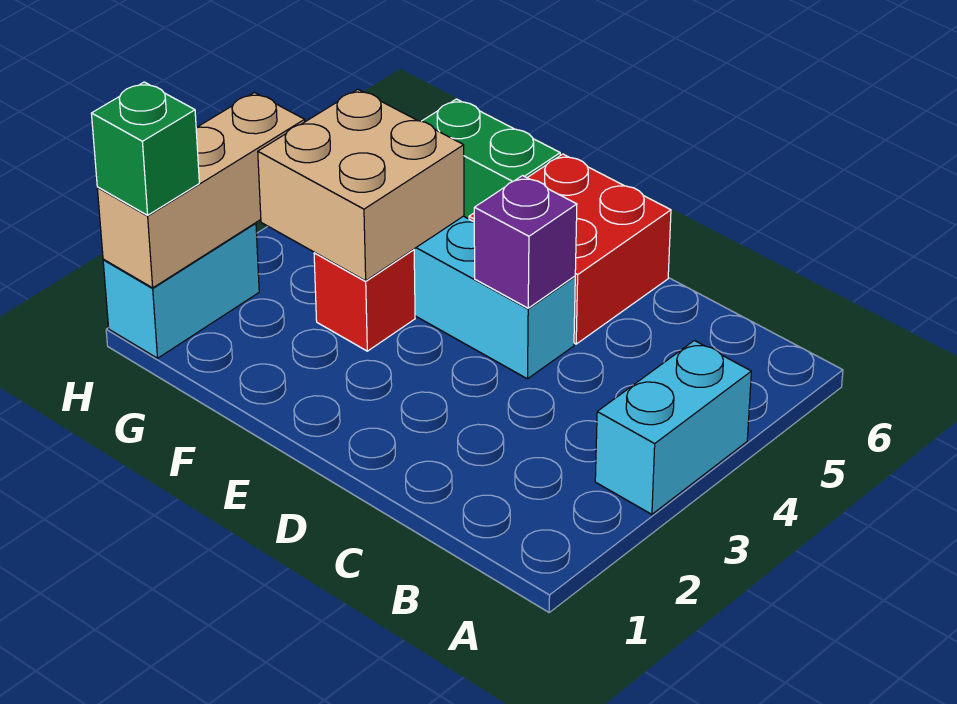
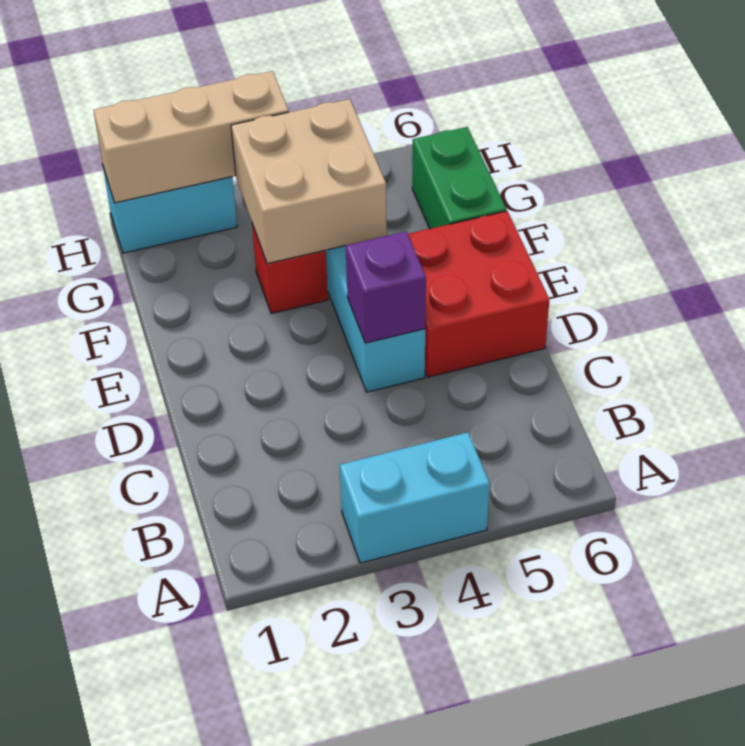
green 1x1 brick [91,82,199,215] -> none

